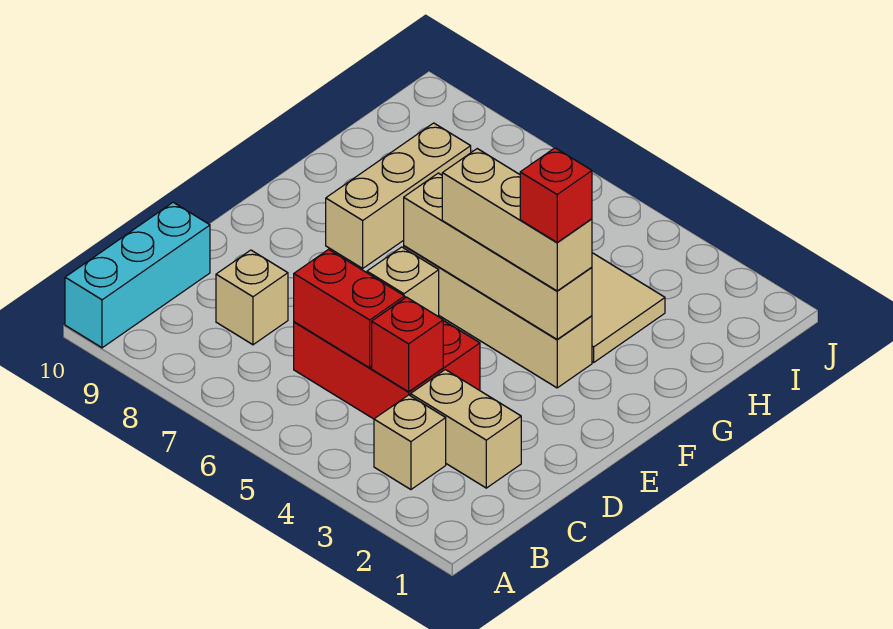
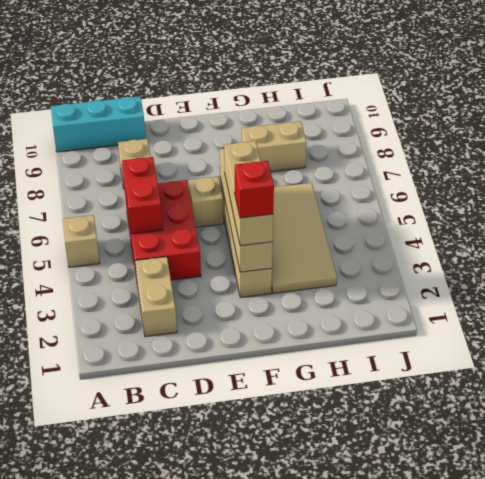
tan 1x1 brick [374,395,446,490] -> tan 1x1 brick moved to [63,215,100,267]
red 1x1 brick [372,297,443,392] -> none
tan 1x3 brick [326,123,471,268] -> tan 1x2 brick [242,121,307,172]

